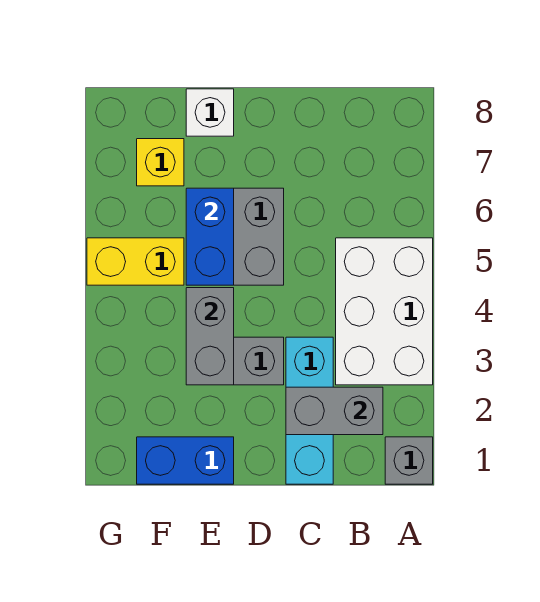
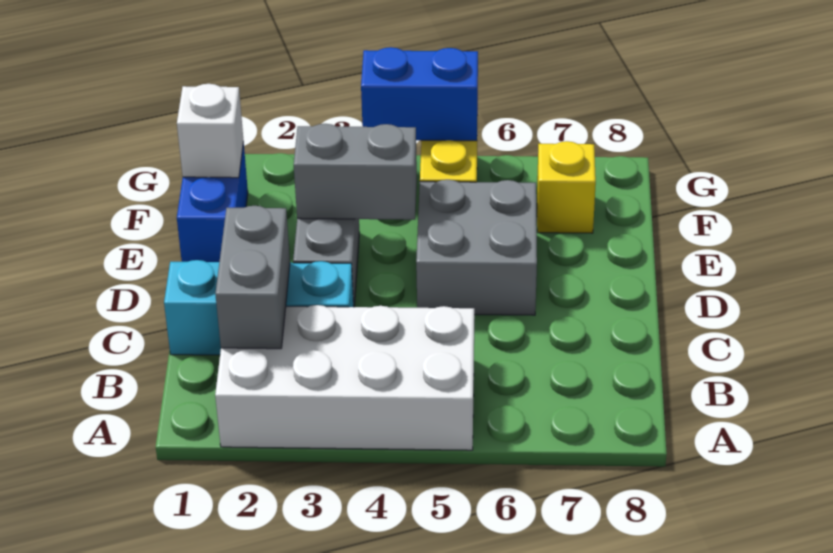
grey 1x1 brick [385,437,433,484] -> none
white 2x3 brick [336,238,433,385] -> white 2x4 brick [215,305,474,450]
blue 1x2 brick [186,188,234,285] -> blue 1x2 brick moved to [361,47,478,141]
white 1x1 brick [186,89,234,136] -> white 1x1 brick moved to [177,84,243,178]

